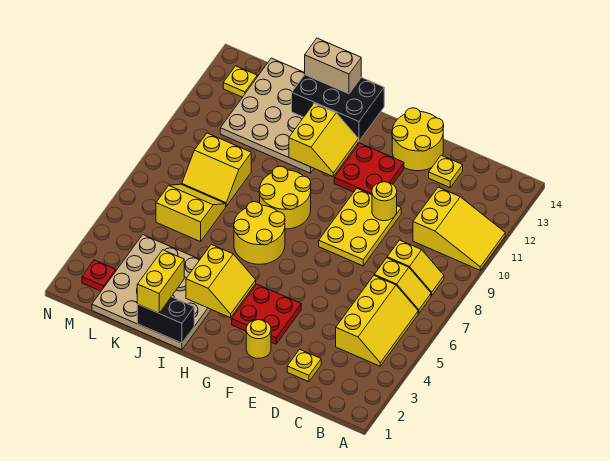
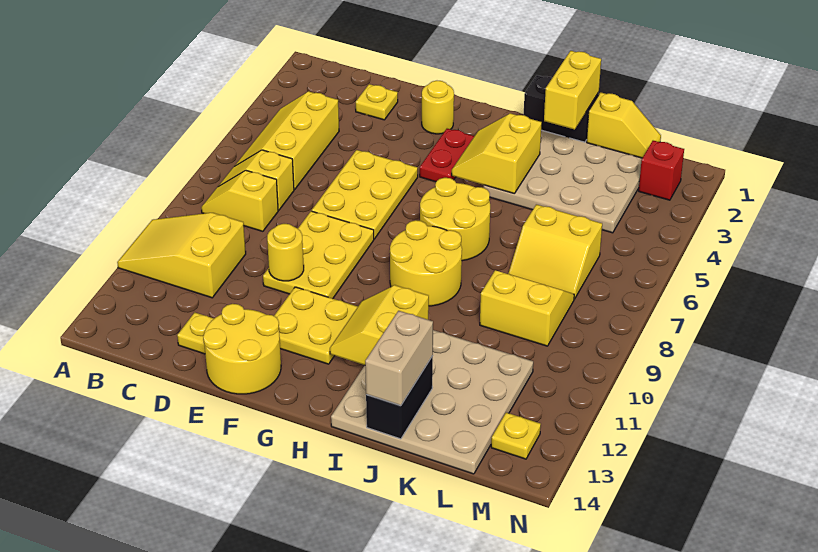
none -> yellow 2x3 plate [312,150,418,239]
red 2x2 plate [232,284,301,344] -> red 1x2 plate [420,129,474,182]
red 2x2 plate [334,143,404,195] -> yellow 2x2 plate [274,287,358,364]
black 2x3 brick [292,75,384,141] -> black 1x2 brick [366,356,433,439]
tan 1x2 brick [305,38,361,94] -> tan 1x2 brick turned to [365,311,433,406]
none -> yellow 1x2 slope [587,92,661,158]
red 1x1 plate [82,260,116,291] -> red 1x1 brick [639,141,684,200]

